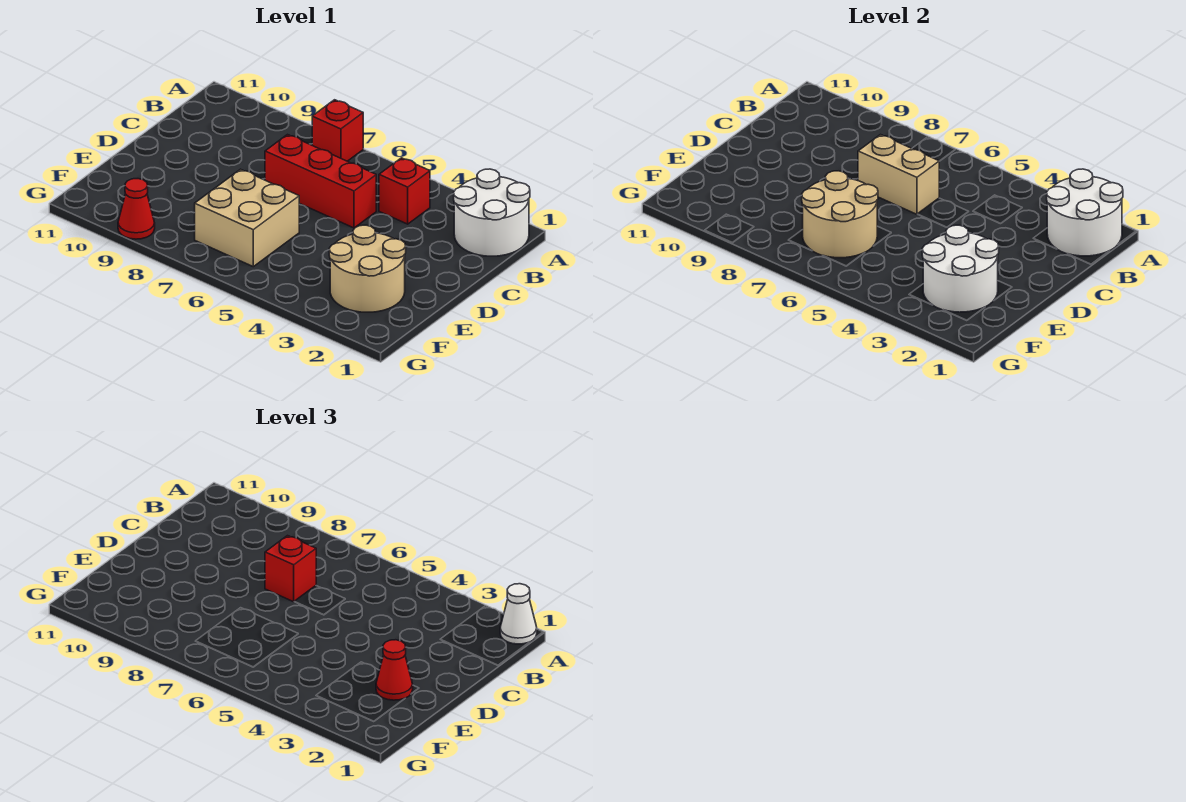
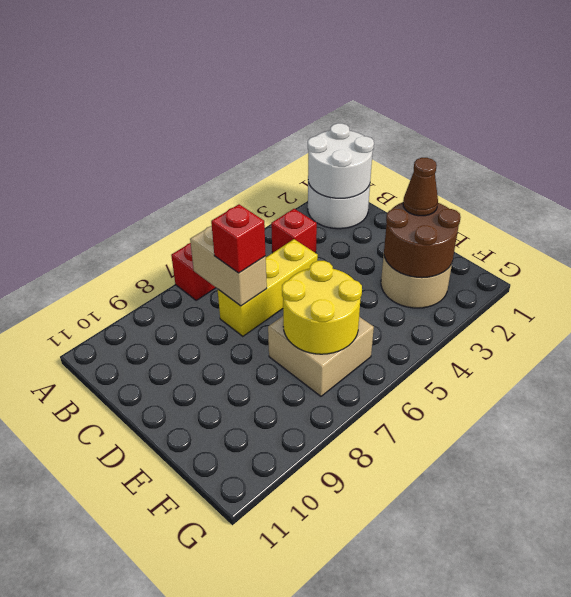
white 1x1 cone [500,584,537,644] -> none
red 1x3 brick [265,135,376,228] -> yellow 1x3 brick [218,239,318,336]
tan 1x2 brick [858,135,939,214] -> tan 1x2 brick turned to [190,226,267,306]
white 2x2 round brick [922,225,999,312] -> brown 2x2 round brick [384,202,461,278]
red 1x1 cone [376,640,413,700] -> brown 1x1 cone [403,158,438,216]
tan 2x2 round brick [802,171,878,258] -> yellow 2x2 round brick [282,261,362,354]
red 1x1 cone [118,179,155,239] -> none

